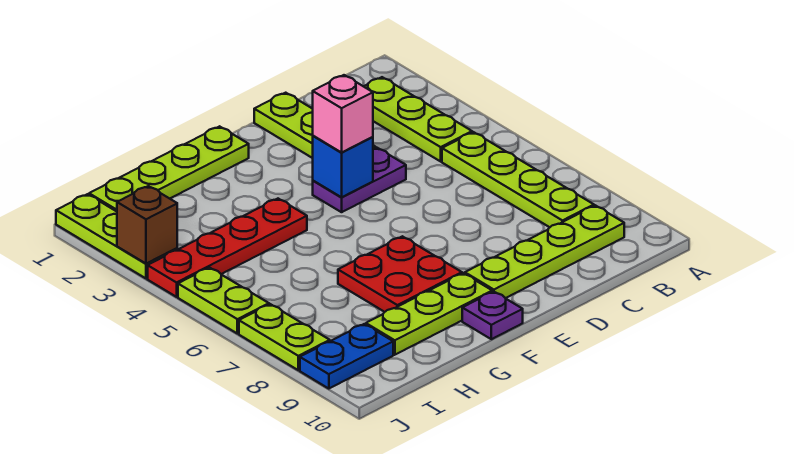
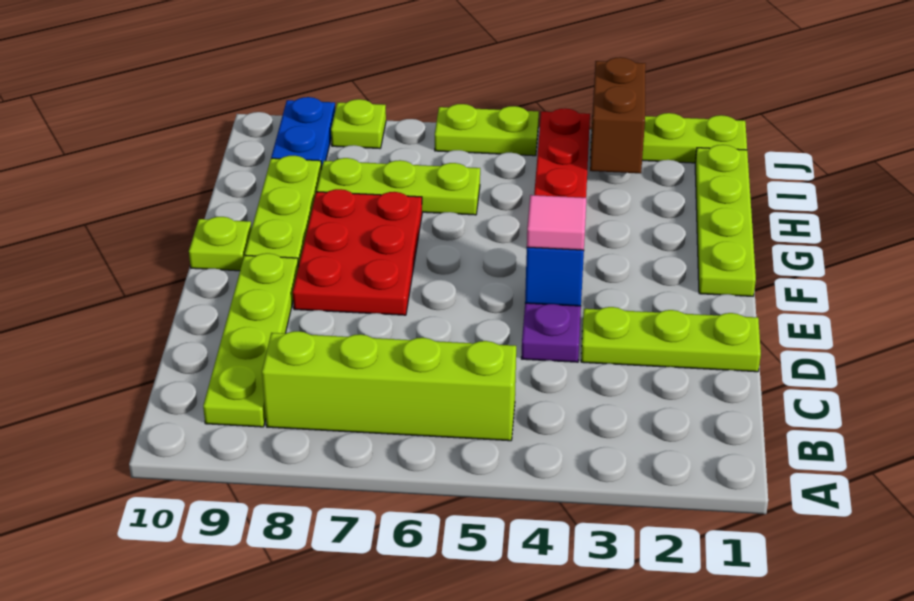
lime 1x3 plate [364,77,472,161] -> lime 1x3 plate moved to [317,158,480,215]
lime 1x4 plate [442,132,594,227] -> lime 1x4 brick [262,331,516,441]
pink 1x1 brick [312,75,373,152] -> pink 1x1 tile [527,195,586,250]
red 2x2 plate [338,236,462,312] -> red 2x3 plate [293,189,422,315]
purple 1x1 plate [462,292,523,339] -> lime 1x1 plate [189,217,252,271]
brown 1x1 brick [117,186,177,264] -> brown 1x2 brick [590,57,646,173]
lime 1x2 plate [239,304,330,370] -> lime 1x1 plate [331,99,386,148]

